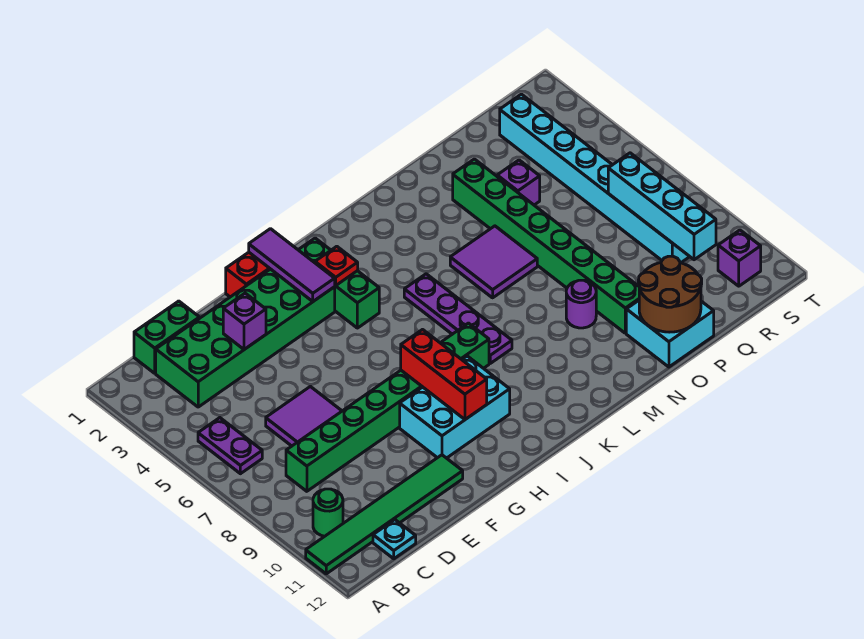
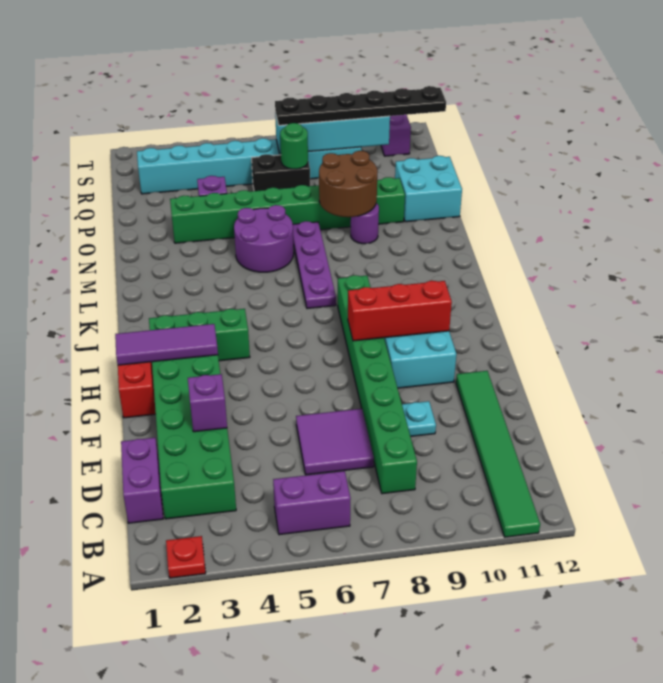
purple 1x2 plate [198,418,262,474] -> purple 1x2 brick [273,471,351,535]
green 1x1 round brick [313,489,343,536] -> green 1x1 round brick moved to [280,123,308,169]
green 1x2 brick [134,301,199,373] -> purple 1x2 brick [121,438,163,523]
cyan 1x1 plate [373,520,416,559] -> cyan 1x1 plate moved to [402,401,436,437]
red 1x1 plate [315,246,358,286] -> red 1x1 plate moved to [166,536,206,578]
purple 1x4 plate [404,274,512,363] -> purple 1x4 plate turned to [293,221,336,309]
purple 2x2 tile [450,226,537,298] -> purple 2x2 round brick [234,205,294,272]
brown 2x2 round brick [638,256,702,332] -> brown 2x2 round brick moved to [319,151,378,217]
none -> black 1x2 brick [252,154,310,191]
none -> black 1x6 plate [275,86,446,125]

